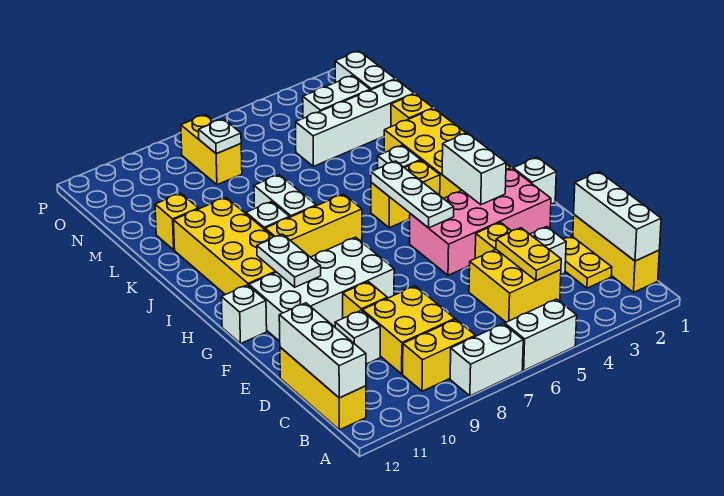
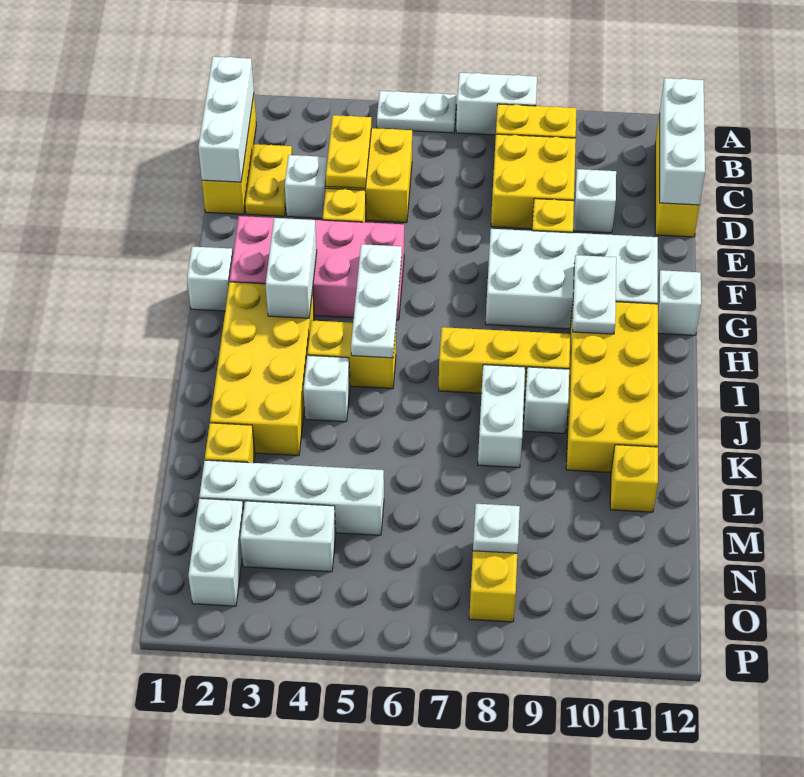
white 1x2 brick [505,299,577,370] -> white 1x2 plate [377,91,456,133]

